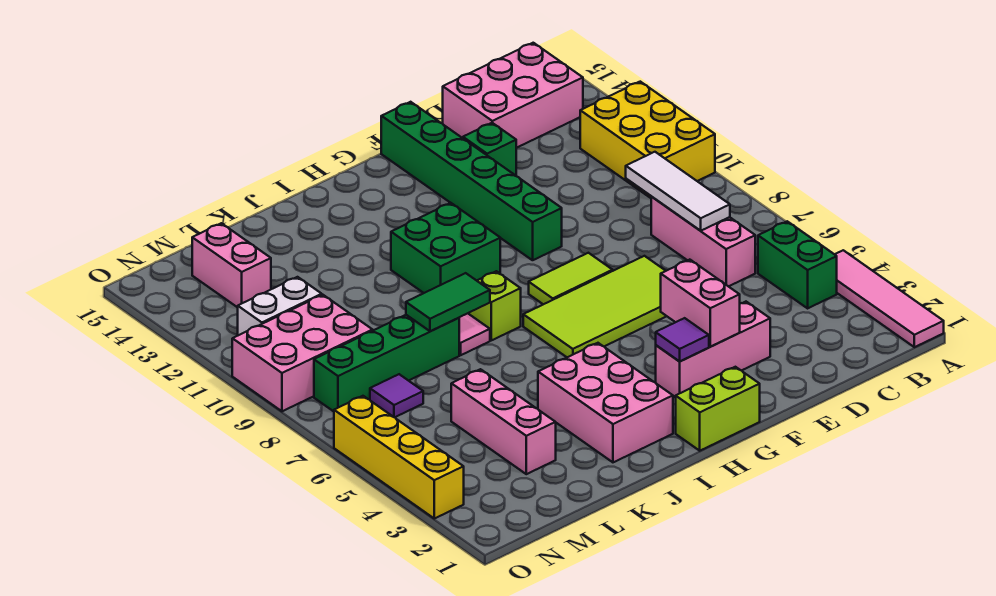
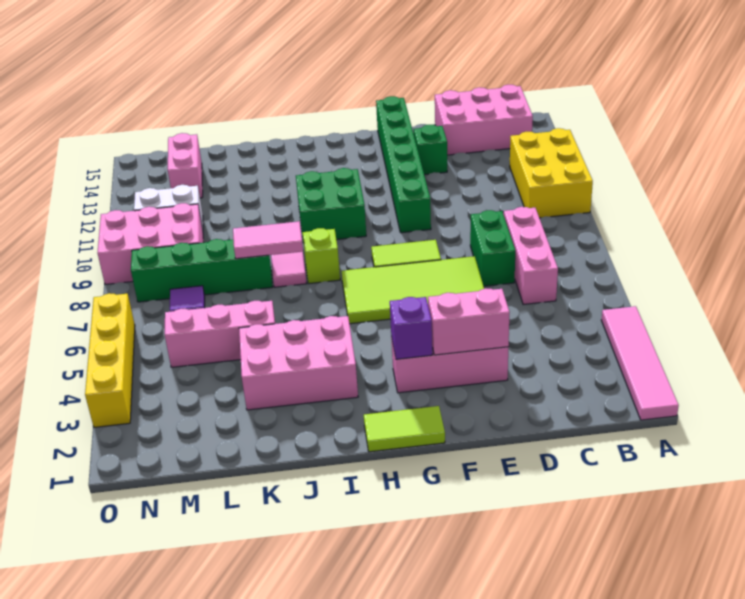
green 1x2 brick [758,221,837,308] -> green 1x2 brick moved to [470,210,515,286]
white 1x3 tile [626,152,730,231] -> none
pink 1x2 brick [661,260,740,347] -> pink 1x2 brick turned to [428,288,510,355]
lime 1x2 brick [676,367,760,451] -> lime 1x2 tile [364,406,445,452]
purple 1x1 tile [656,318,709,361] -> purple 1x1 brick [390,297,432,359]
pink 2x3 brick [538,343,673,462] -> pink 2x3 brick turned to [239,316,358,410]
green 1x2 tile [406,273,490,331] -> pink 1x2 tile [233,221,303,259]
pink 1x3 brick [451,369,556,474] -> pink 1x3 brick turned to [165,301,275,367]

